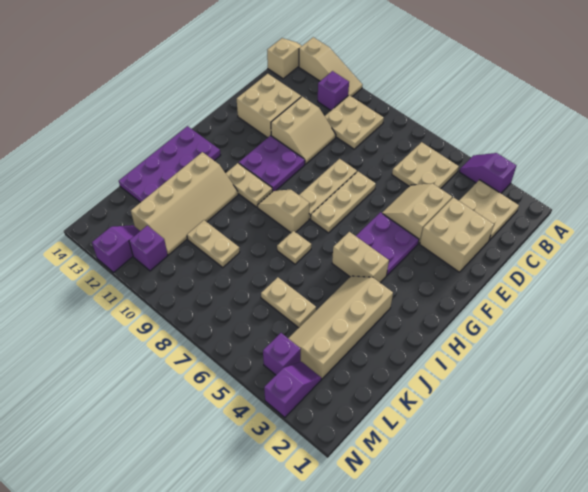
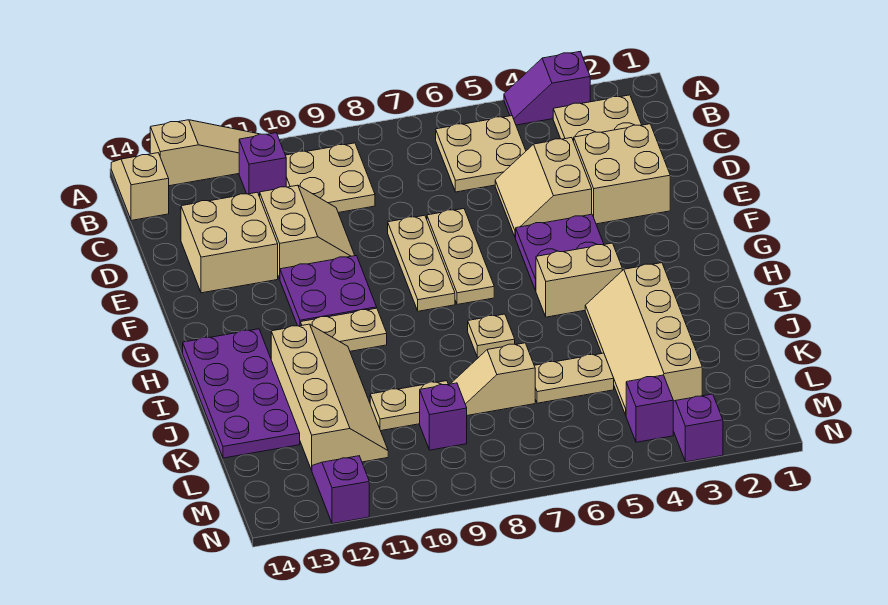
tan 1x2 slope [258,190,309,233] -> tan 1x2 slope moved to [451,343,535,415]
purple 1x1 brick [129,226,168,271] -> purple 1x1 brick moved to [420,383,467,450]

